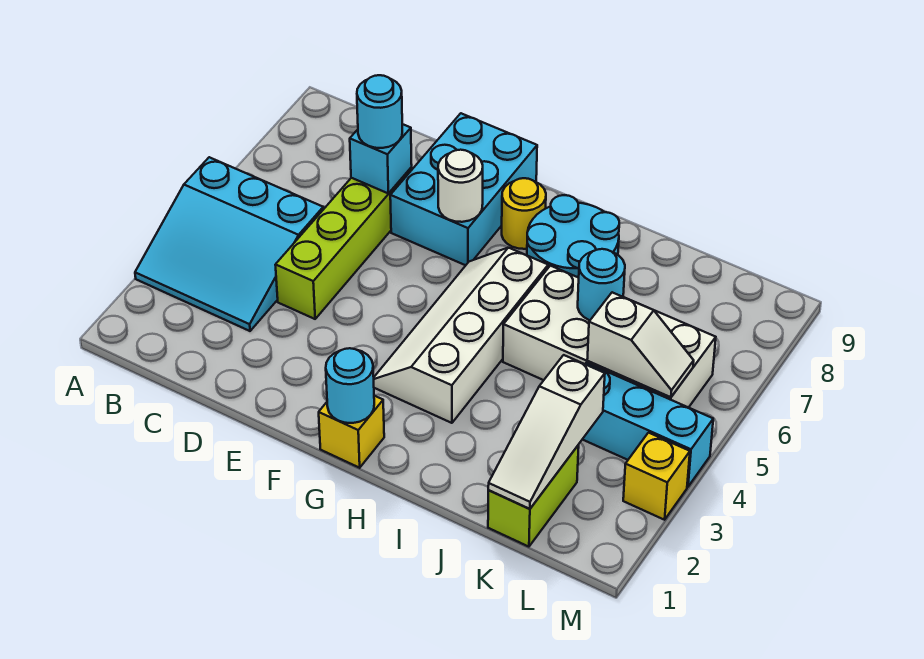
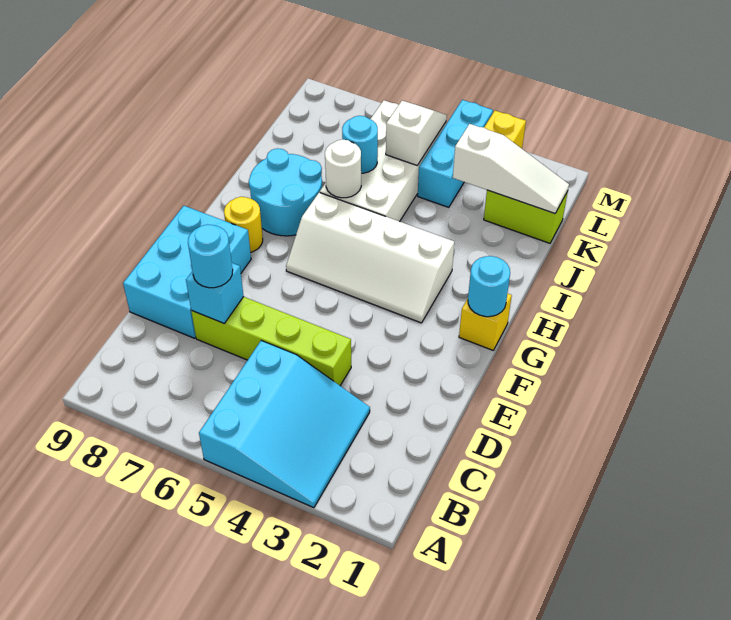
cyan 2x3 brick [390,113,537,265] -> cyan 2x3 brick turned to [123,206,251,338]
white 1x1 round brick [438,150,483,222] -> white 1x1 round brick moved to [325,139,361,198]

